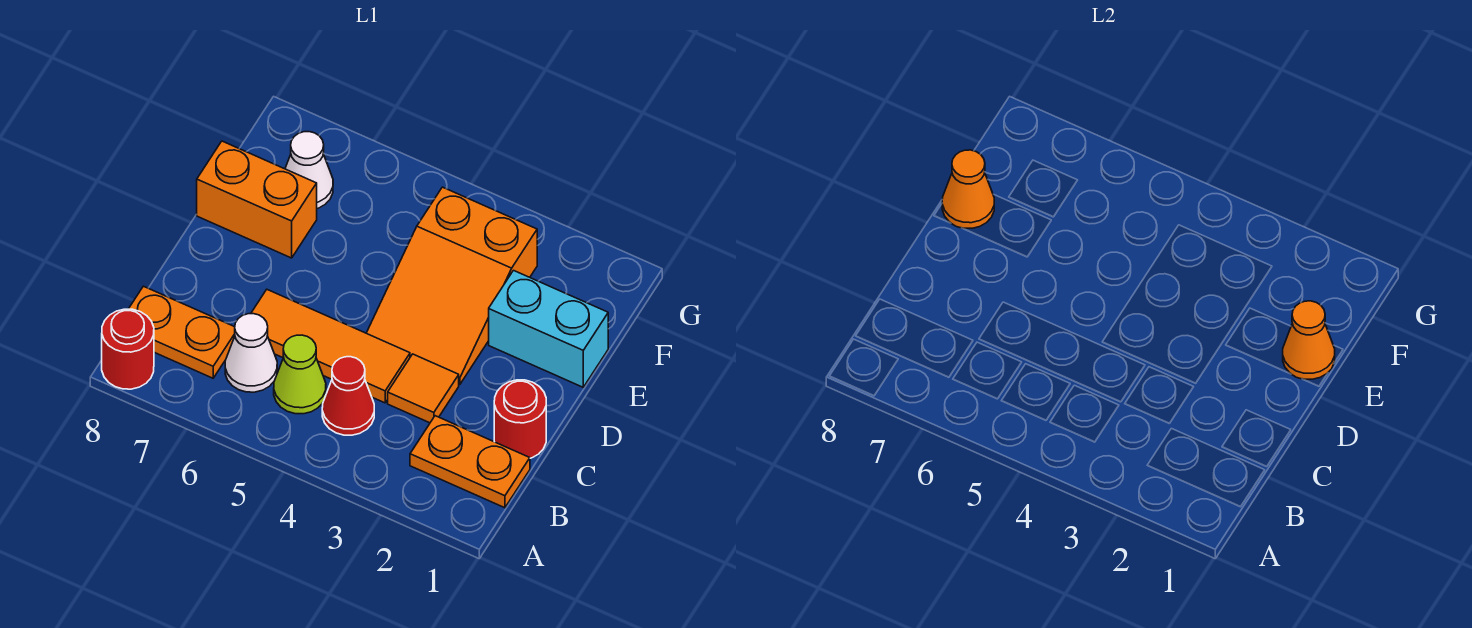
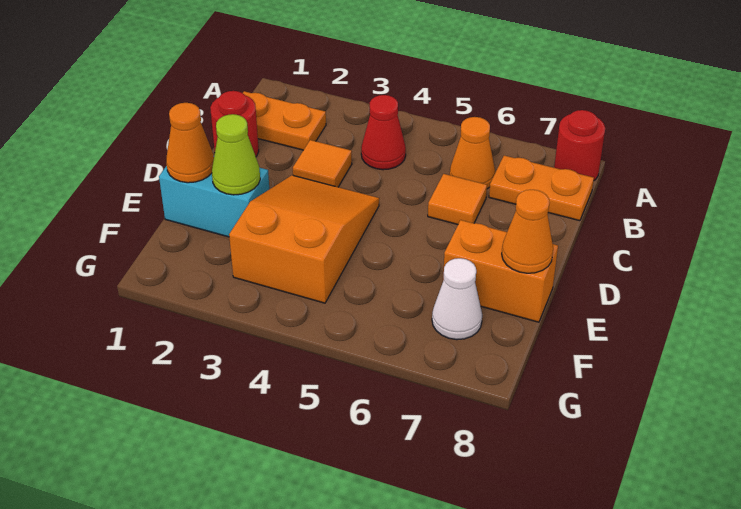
lime 1x1 cone [274,335,326,414] -> lime 1x1 cone moved to [212,114,260,195]
white 1x1 cone [225,314,277,392] -> orange 1x1 cone [450,117,495,189]
orange 1x3 tile [251,290,410,403] -> orange 1x1 tile [428,174,487,224]

